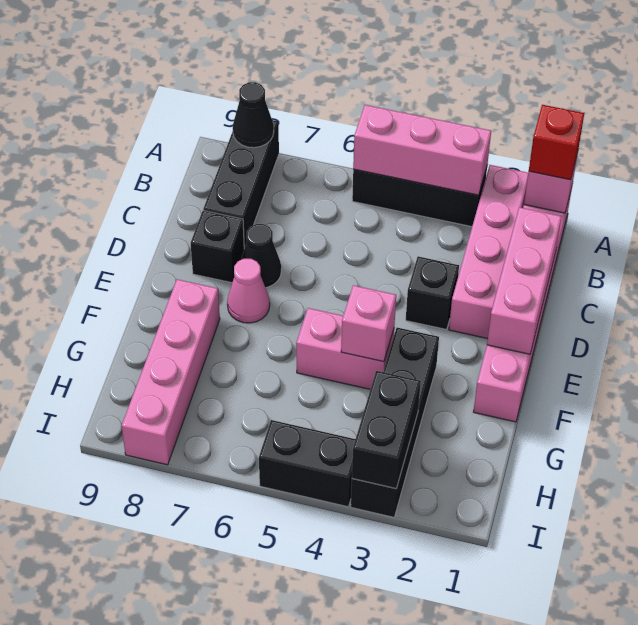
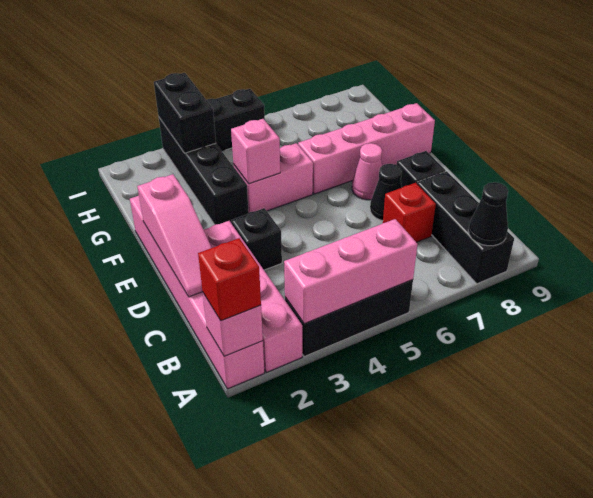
pink 1x3 brick [487,207,562,354] -> pink 1x3 slope [137,174,212,297]
none -> red 1x1 brick [383,183,436,242]
pink 1x4 brick [122,279,220,465] -> pink 1x4 brick turned to [298,103,435,194]

